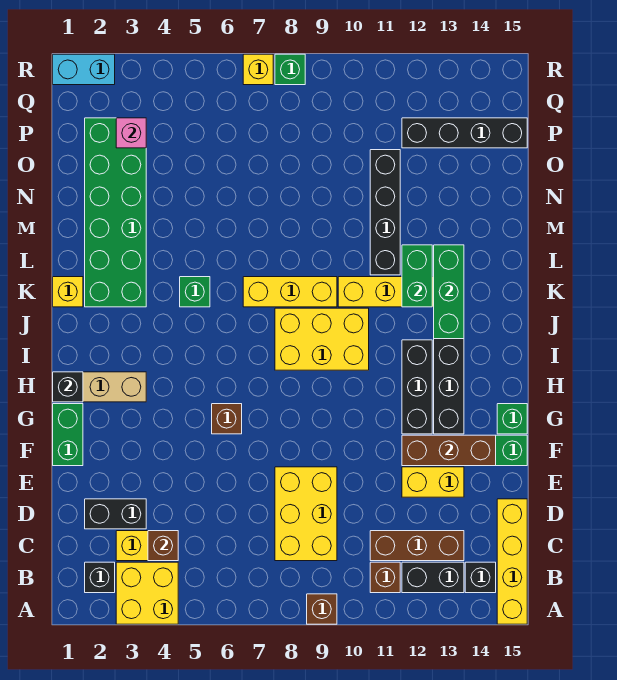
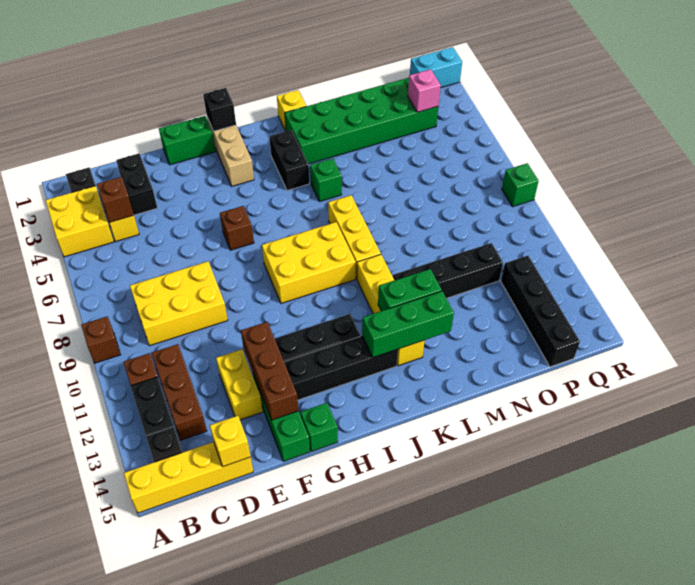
yellow 2x3 brick [275,308,369,370] -> yellow 2x3 brick turned to [262,222,356,303]
none -> black 1x2 brick [269,130,309,191]
cyan 1x2 brick [53,54,115,85] -> cyan 1x2 brick turned to [410,47,462,88]
yellow 1x1 brick [243,54,273,85] -> yellow 1x1 brick moved to [210,416,251,467]

